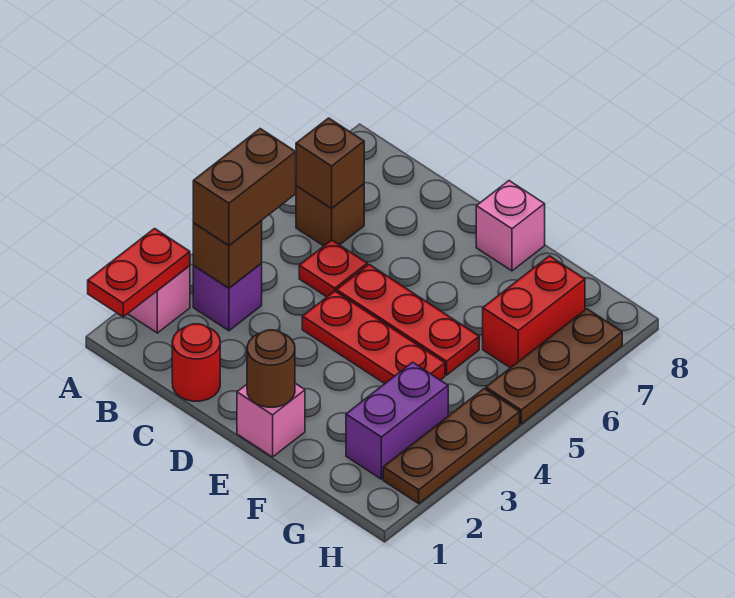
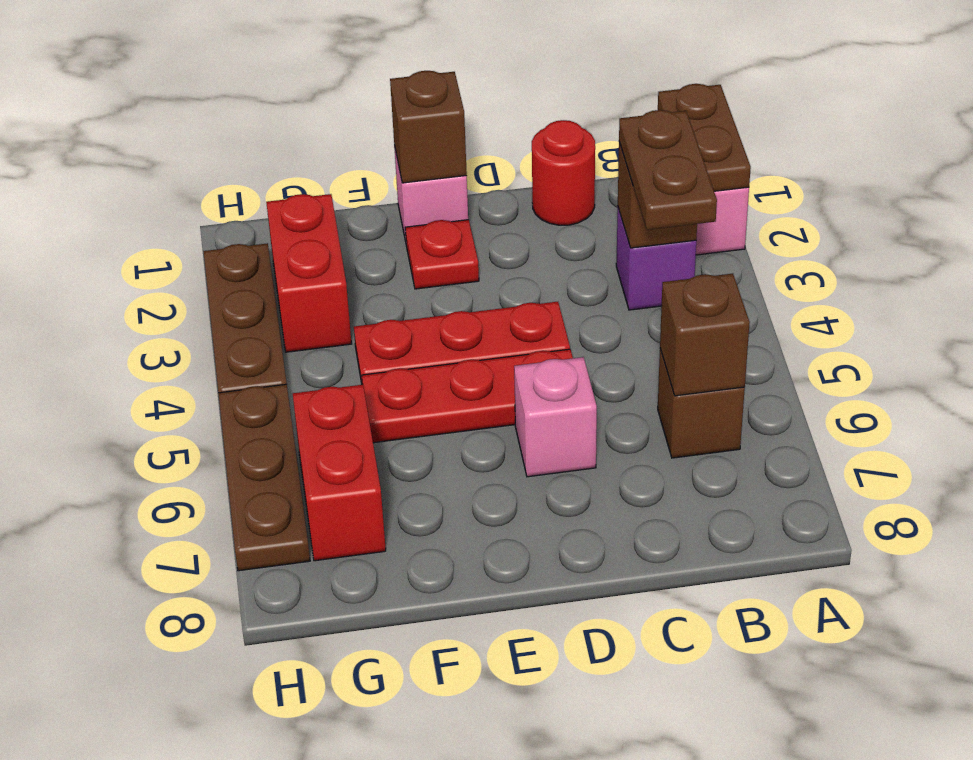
red 1x2 plate [88,229,190,317] -> brown 1x2 plate [658,84,751,191]
brown 1x2 brick [193,129,296,246] -> brown 1x2 plate [619,110,717,230]
red 1x1 plate [299,240,367,297] -> red 1x1 plate moved to [405,220,479,289]
brown 1x1 round brick [247,330,295,407] -> brown 1x1 brick [390,71,467,183]
pink 1x1 brick [476,181,545,271] -> pink 1x1 brick moved to [514,357,597,477]
purple 1x2 brick [346,362,448,479] -> red 1x2 brick [266,194,352,352]

